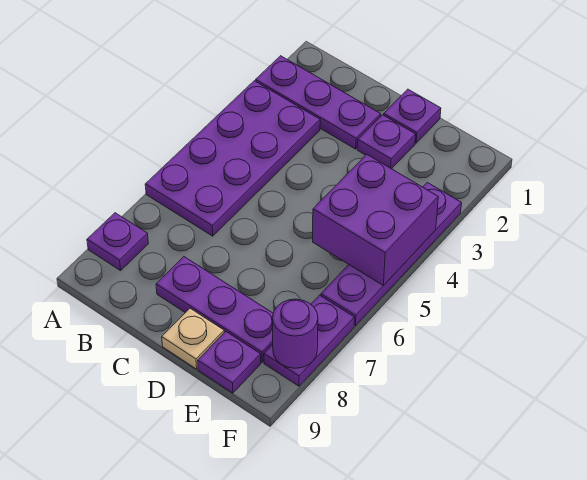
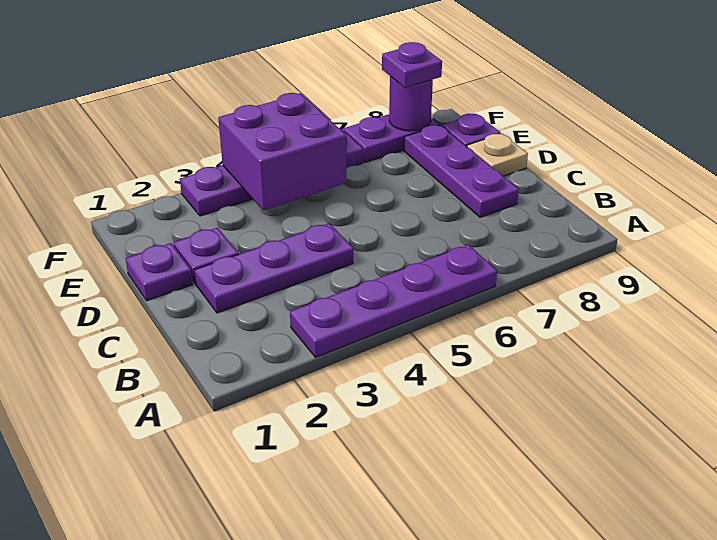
purple 1x3 plate [256,56,381,149] -> purple 1x3 plate turned to [194,223,353,313]
purple 2x4 plate [145,81,320,236] -> purple 1x4 plate [290,245,497,357]
purple 1x1 plate [87,213,148,271] -> purple 1x1 plate moved to [382,42,442,88]

